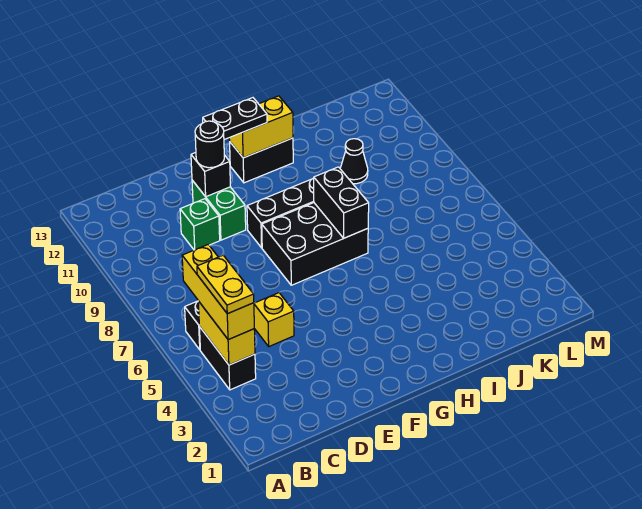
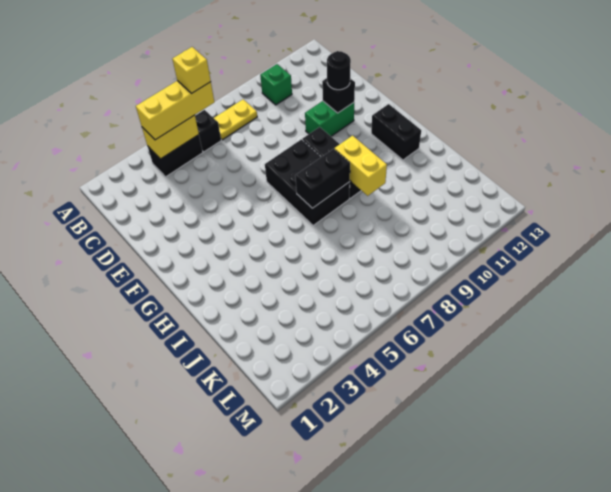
yellow 1x2 plate [197,255,254,314] -> yellow 1x2 plate moved to [214,99,257,140]
yellow 1x1 brick [254,293,294,346] -> yellow 1x1 brick moved to [172,47,211,94]
green 1x1 brick [180,199,220,250] -> green 1x1 brick moved to [260,64,292,105]
black 1x2 plate [203,98,267,140] -> none
yellow 1x2 brick [229,96,293,158] -> yellow 1x2 brick moved to [335,135,387,196]
black 1x1 cone [340,139,368,184] -> none

